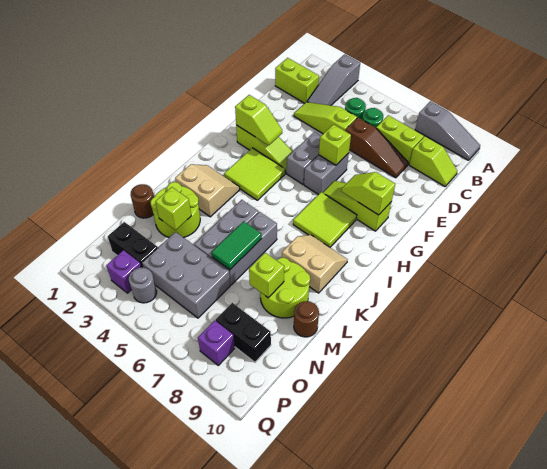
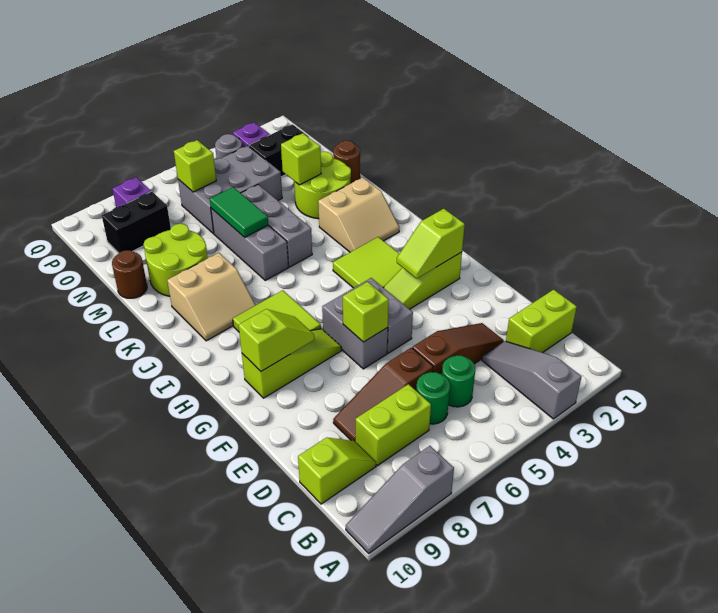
lime 1x2 slope [409,136,457,186] -> lime 1x2 slope turned to [298,437,376,504]
lime 1x3 slope [294,102,357,134] -> brown 1x3 slope [412,323,504,374]
lime 1x1 brick [249,253,284,298] -> lime 1x1 brick moved to [174,140,216,192]

